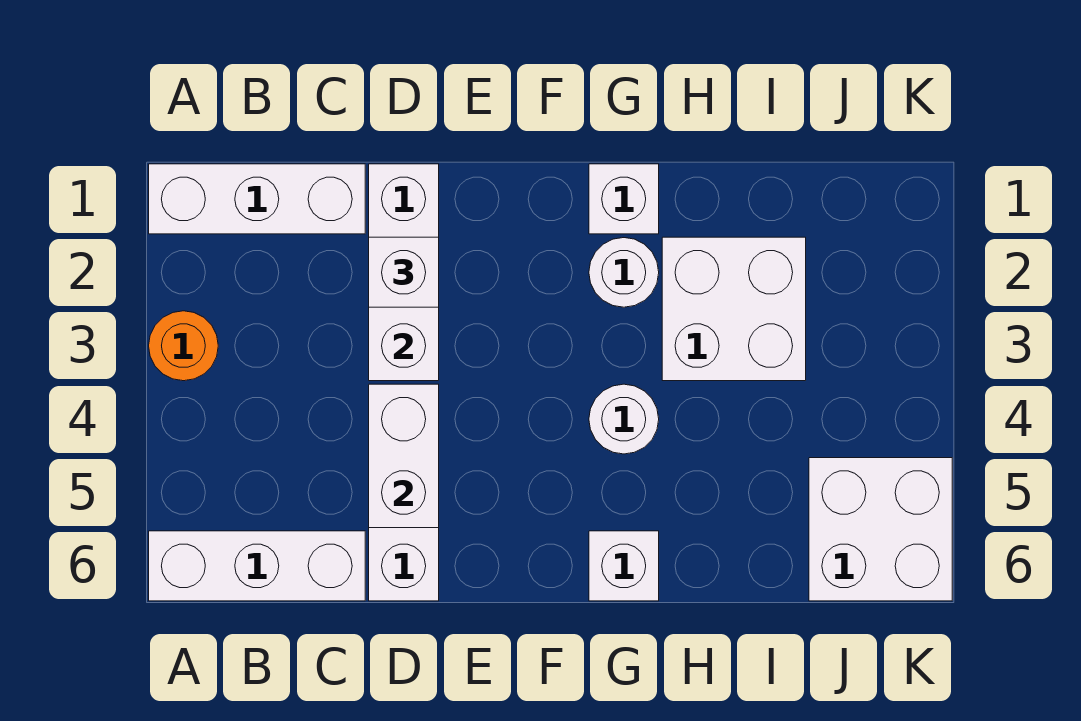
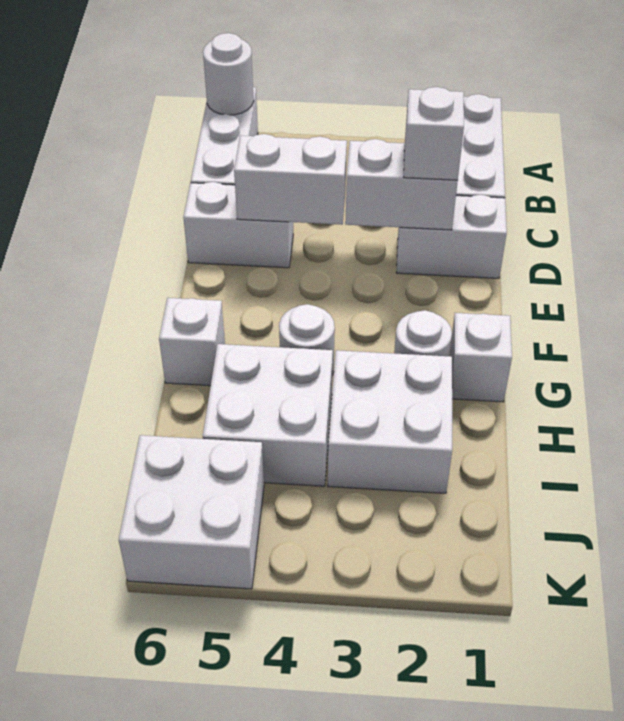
orange 1x1 round brick [149,311,218,381] -> none
none -> white 1x1 round brick [203,33,254,115]
none -> white 2x2 brick [203,344,333,486]

